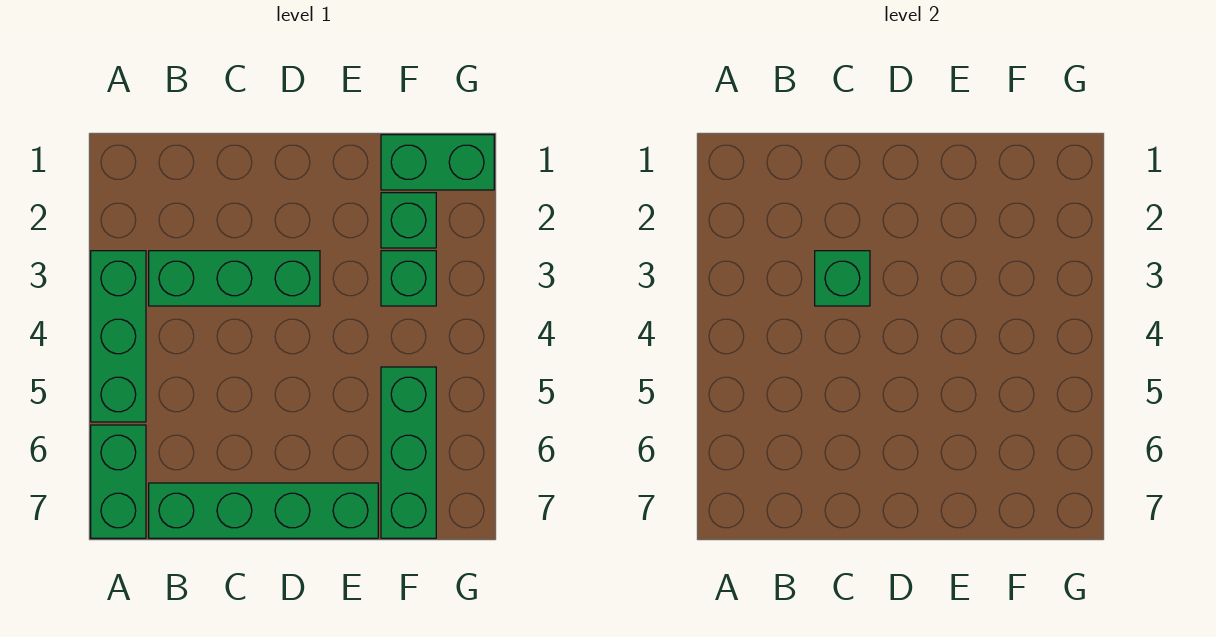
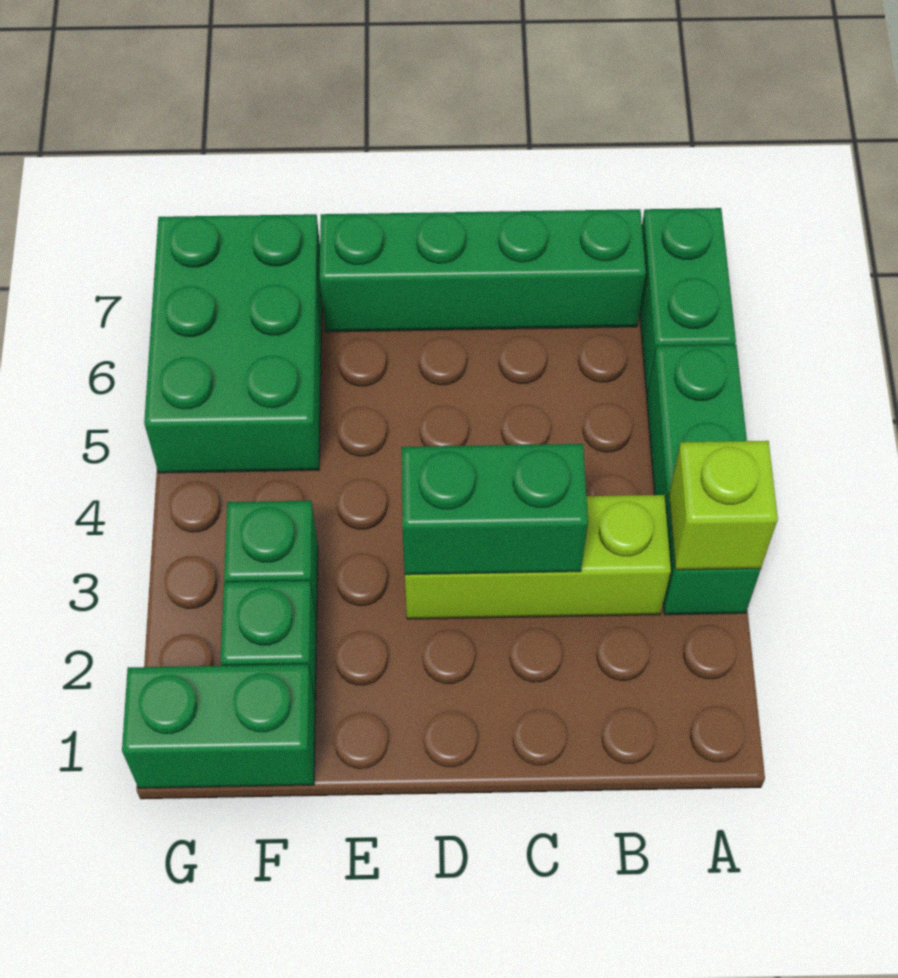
none -> lime 1x1 brick [669,441,778,570]
green 1x3 brick [149,251,320,306] -> lime 1x3 brick [405,495,671,619]
green 1x1 brick [815,251,870,306] -> green 1x2 brick [402,444,588,575]
green 1x3 brick [381,367,436,538] -> green 2x3 brick [144,214,322,473]

